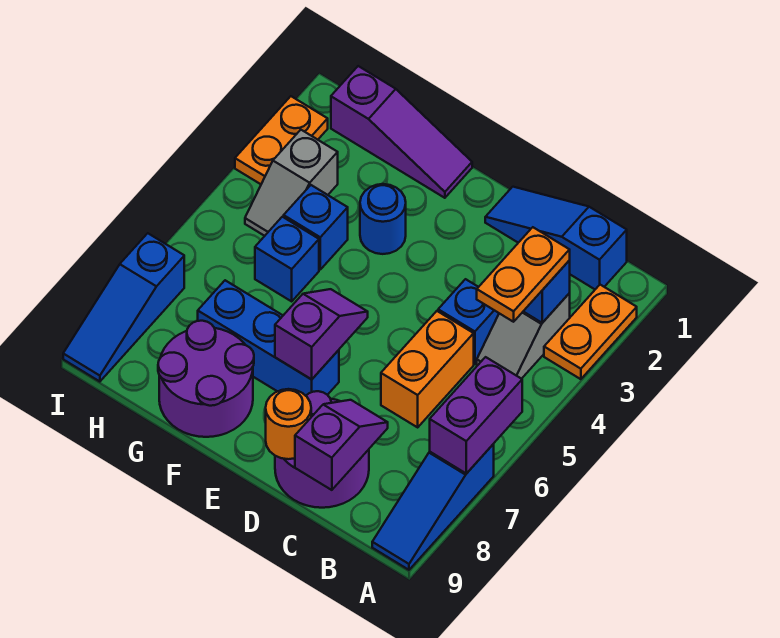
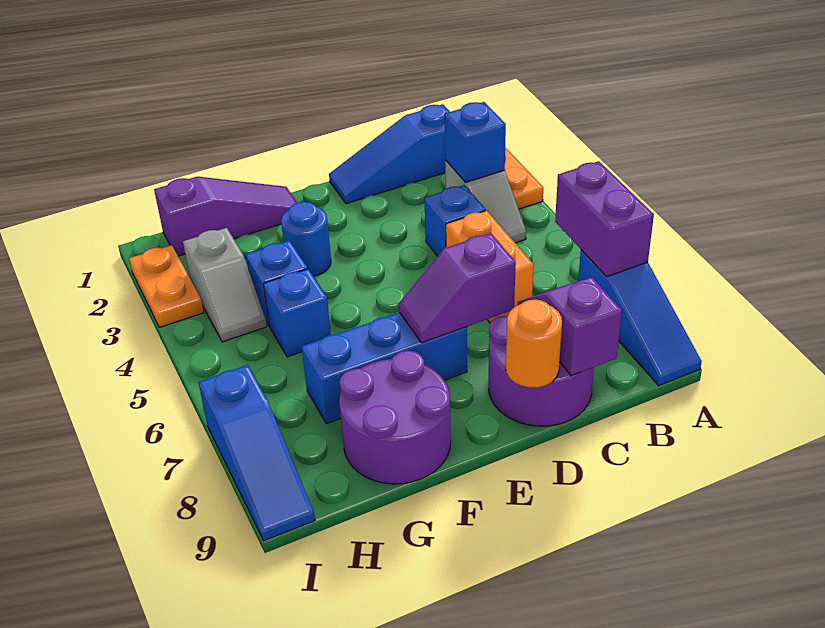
orange 1x2 plate [477,227,570,322] -> none
purple 1x2 slope [275,289,368,379] -> purple 1x2 slope turned to [399,233,516,343]

